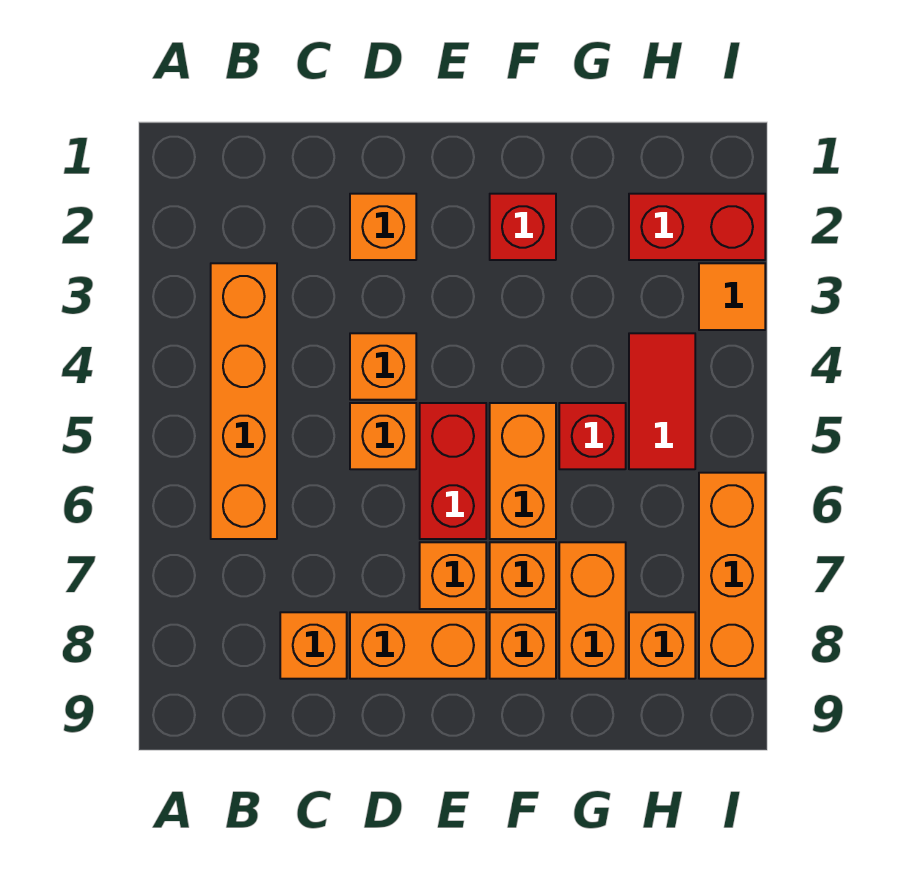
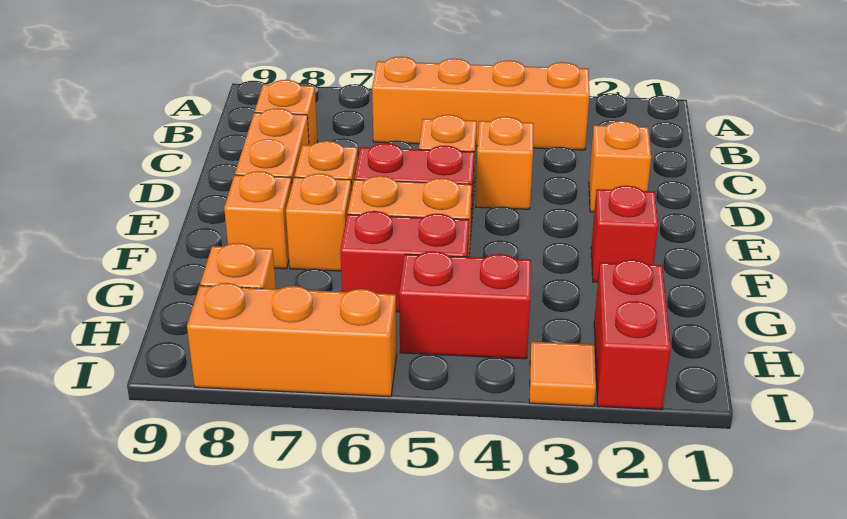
red 1x1 brick [559,403,626,469] -> red 1x2 brick [340,211,469,312]
orange 1x2 brick [559,542,626,679] -> none
red 1x2 tile [629,333,695,469] -> red 1x2 brick [399,251,531,359]

